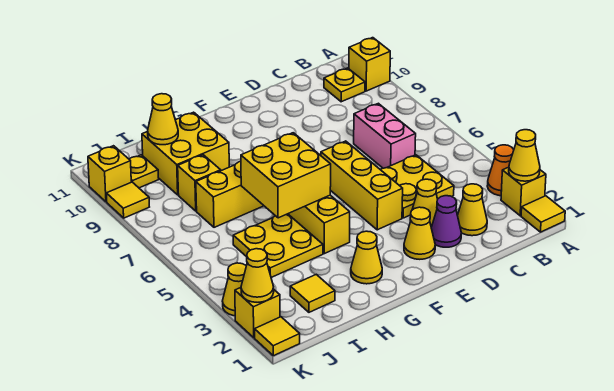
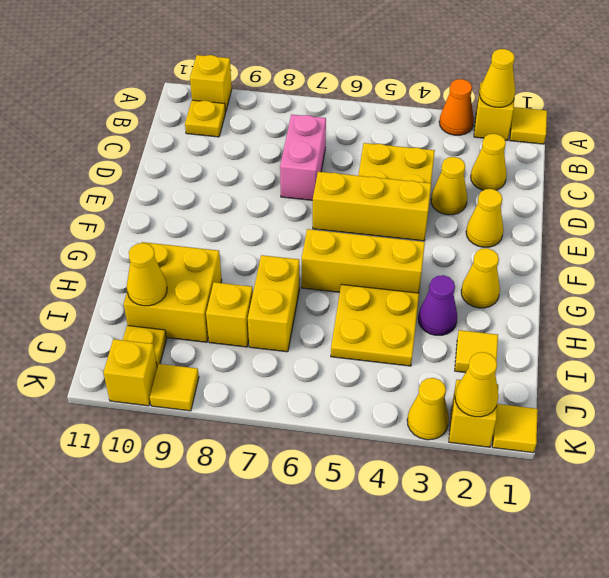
pink 1x2 brick [354,103,416,168] -> pink 1x2 brick turned to [280,115,326,200]
purple 1x1 cone [431,196,461,247] -> purple 1x1 cone moved to [418,275,457,335]
yellow 2x2 brick [241,133,331,218] -> none

